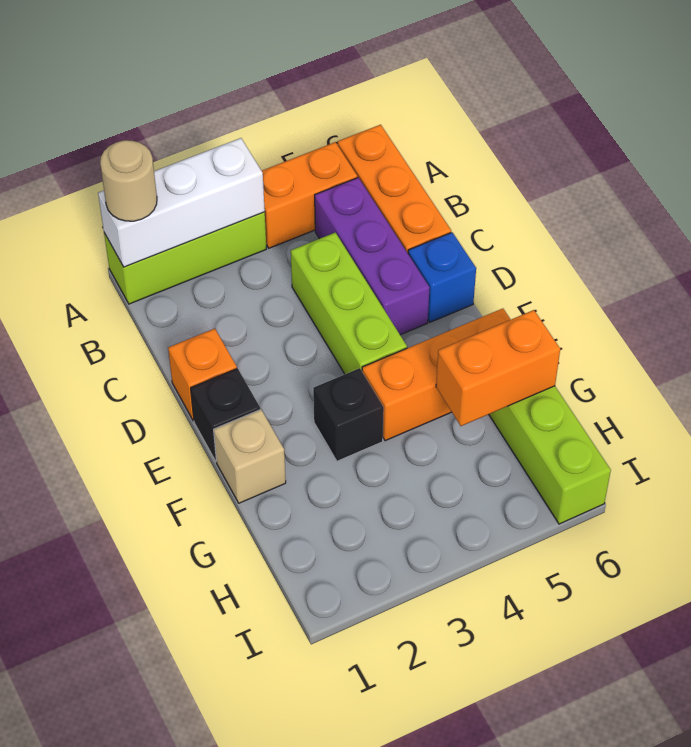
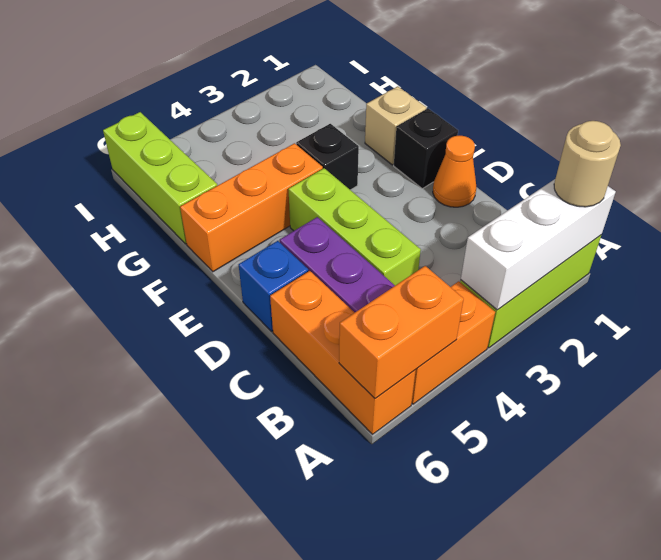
orange 1x1 brick [168,329,237,421] -> orange 1x1 cone [433,136,476,207]
orange 1x2 brick [436,310,560,426] -> orange 1x2 brick moved to [339,266,464,398]

